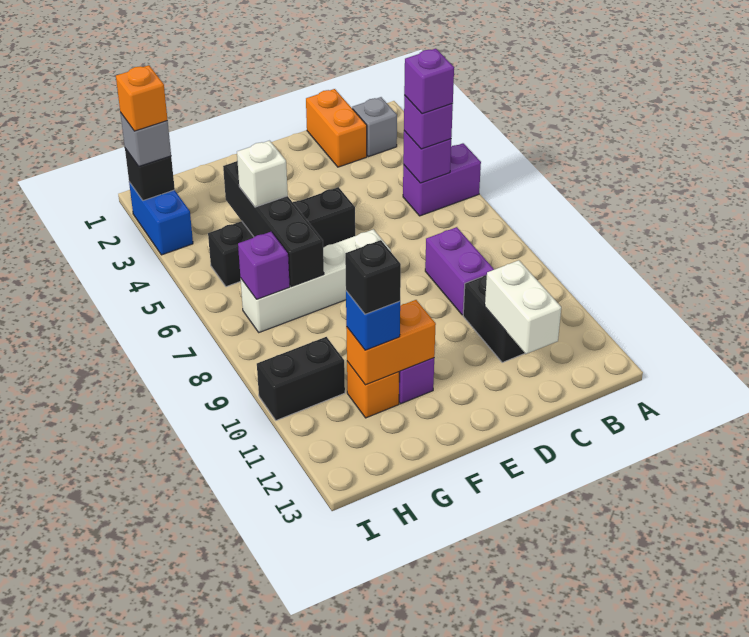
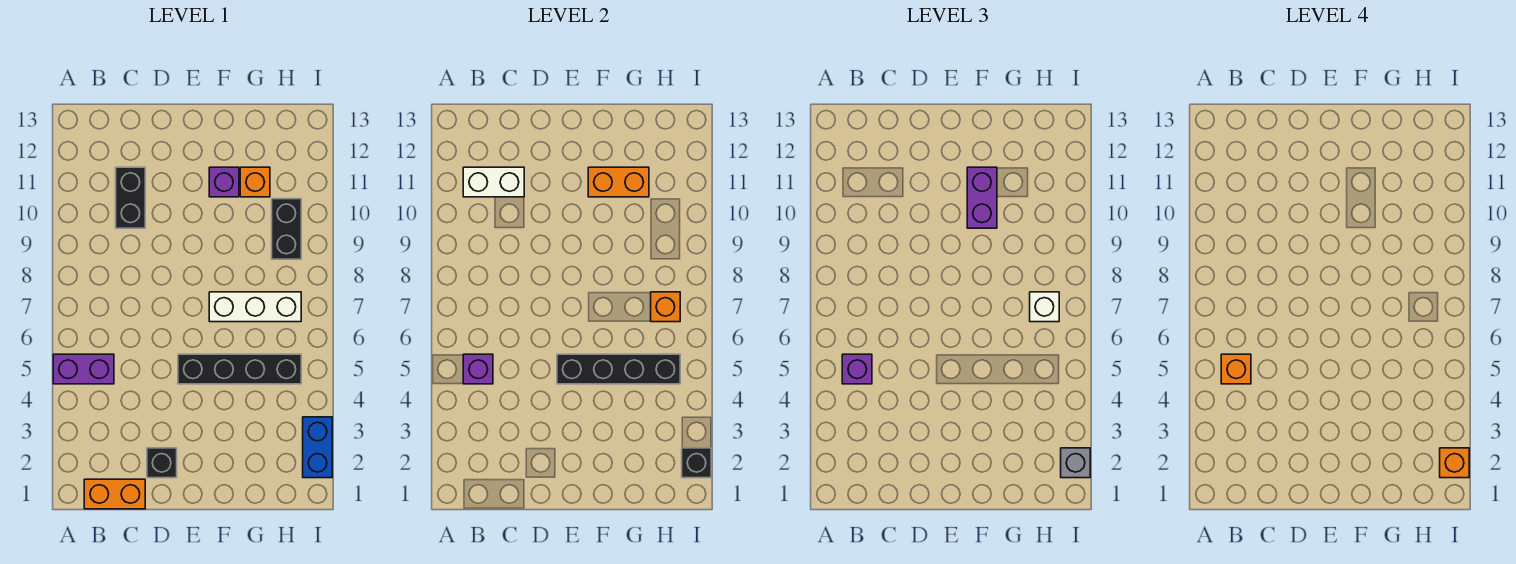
grey 1x1 brick [352,97,397,157] -> none
purple 1x1 brick [404,49,454,114] -> orange 1x1 brick [1221,354,1251,384]
orange 1x2 brick [306,89,367,167] -> orange 1x2 brick turned to [84,479,145,509]
purple 1x2 brick [425,227,494,315] -> purple 1x2 brick moved to [967,167,997,228]
white 1x2 brick [485,260,561,354] -> white 1x2 brick turned to [463,167,524,197]
white 1x4 brick [241,229,391,332] -> white 1x3 brick [209,292,301,322]
black 1x4 brick [223,161,324,287] -> black 1x4 brick turned to [557,354,680,384]
white 1x1 brick [237,141,288,207] -> white 1x1 brick moved to [1030,292,1059,322]
blue 1x1 brick [346,291,400,350] -> none
black 1x1 brick [345,240,401,314] -> black 1x1 brick moved to [147,448,177,478]
purple 1x1 brick [238,232,290,299] -> orange 1x1 brick [651,292,680,322]
black 1x2 brick [257,337,345,420] -> black 1x2 brick turned to [272,199,301,259]

